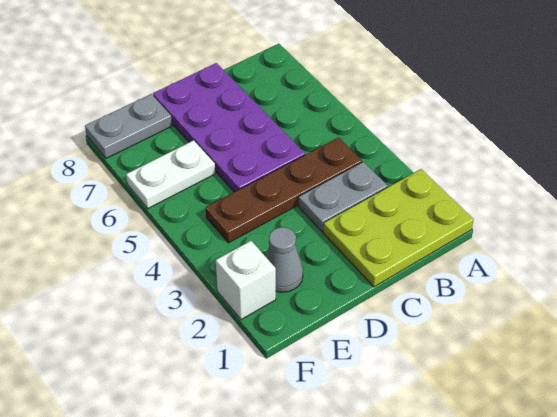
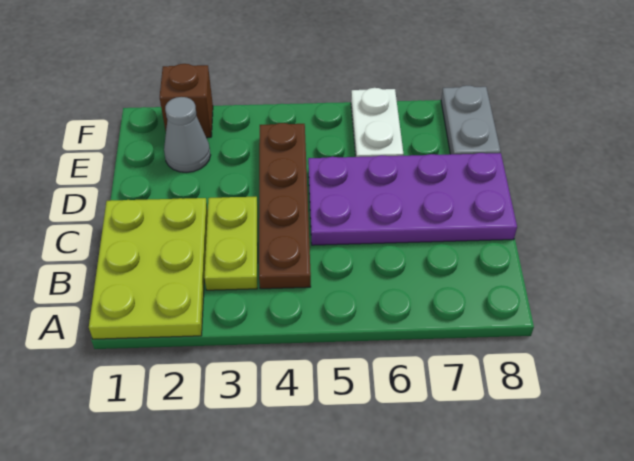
grey 1x2 plate [298,162,387,232] -> lime 1x2 plate [204,197,258,290]
white 1x1 brick [216,241,276,319] -> brown 1x1 brick [160,64,213,138]

